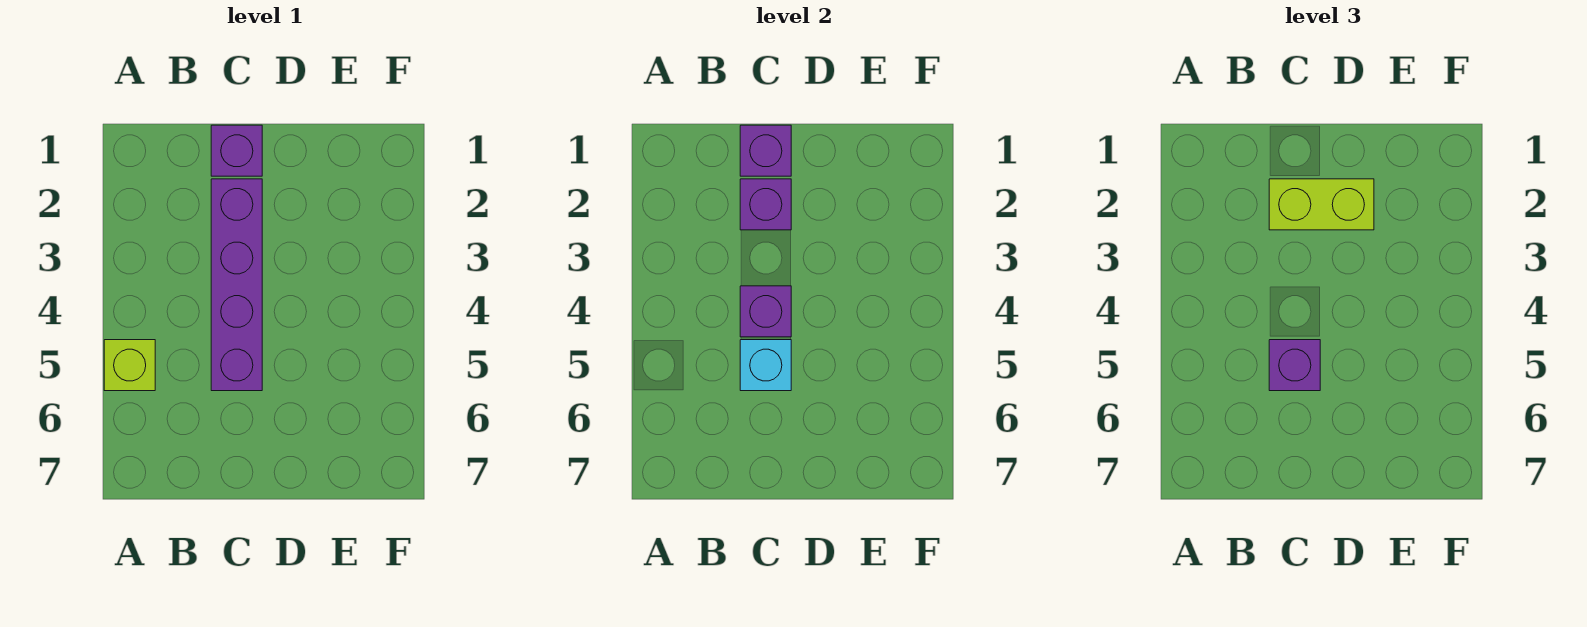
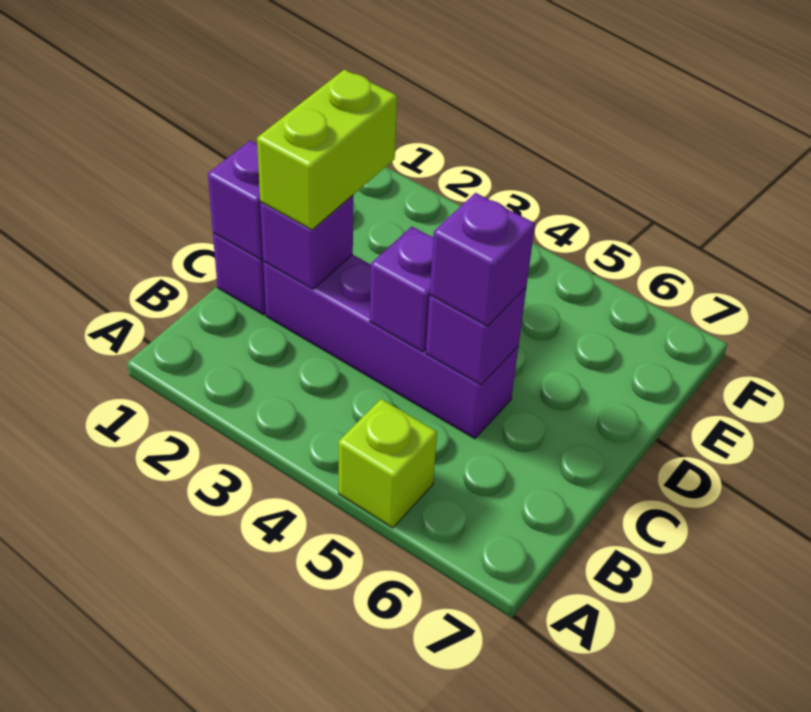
cyan 1x1 brick [740,340,791,391] -> purple 1x1 brick [426,288,526,385]

